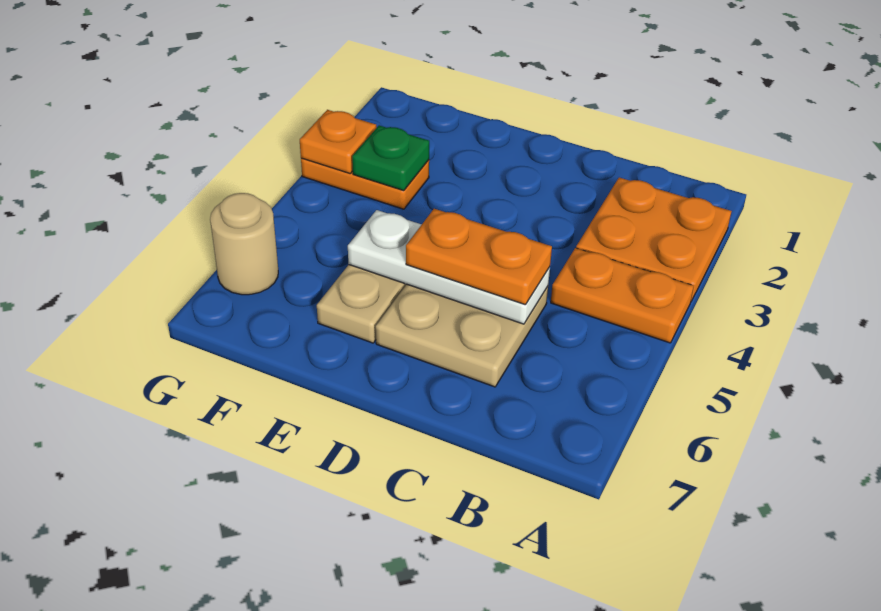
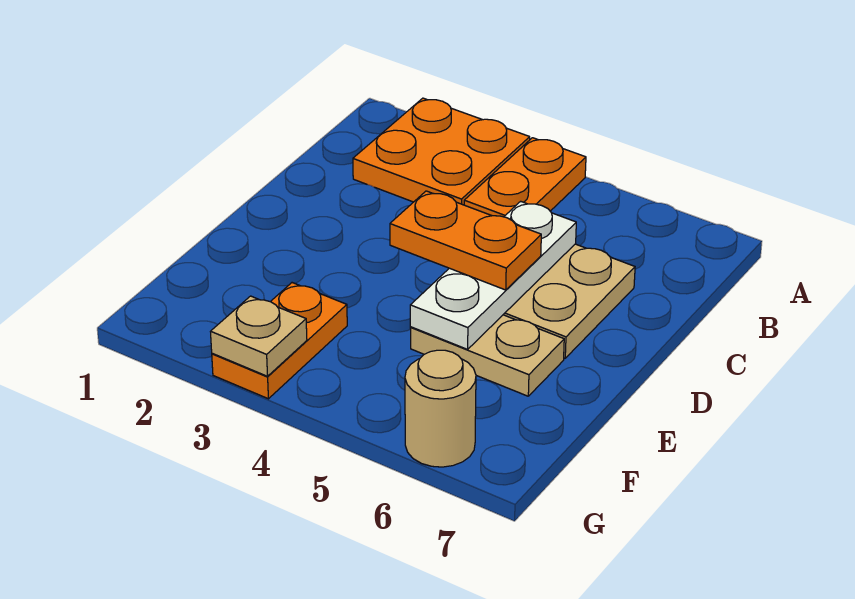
orange 1x2 plate [406,209,552,305] -> orange 1x2 plate turned to [390,191,541,290]
green 1x1 plate [352,125,429,191] -> none
orange 1x1 plate [300,110,377,173] -> tan 1x1 plate [210,296,307,376]

